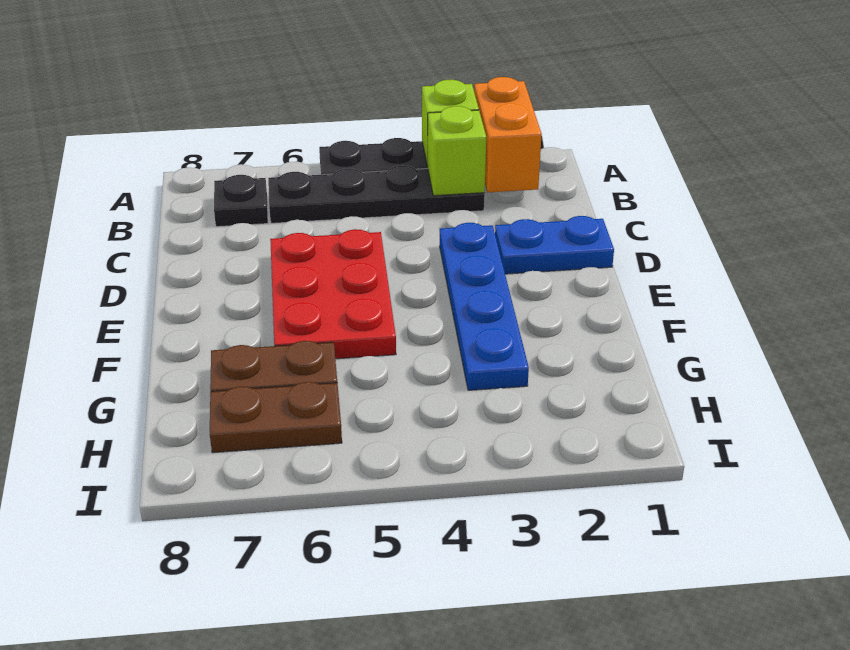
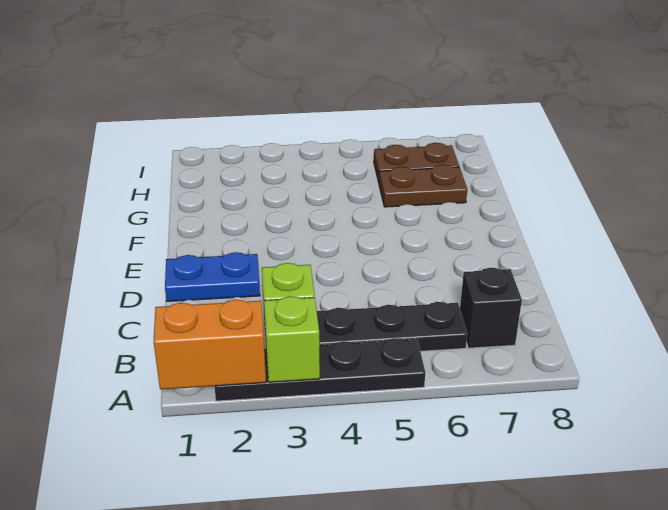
orange 1x2 brick [474,77,542,192] -> orange 1x2 brick turned to [154,300,266,389]
black 1x1 plate [214,175,268,227] -> black 1x1 brick [460,268,522,348]
blue 1x4 plate [440,223,529,390] -> none
red 2x3 plate [270,229,396,359] -> none

